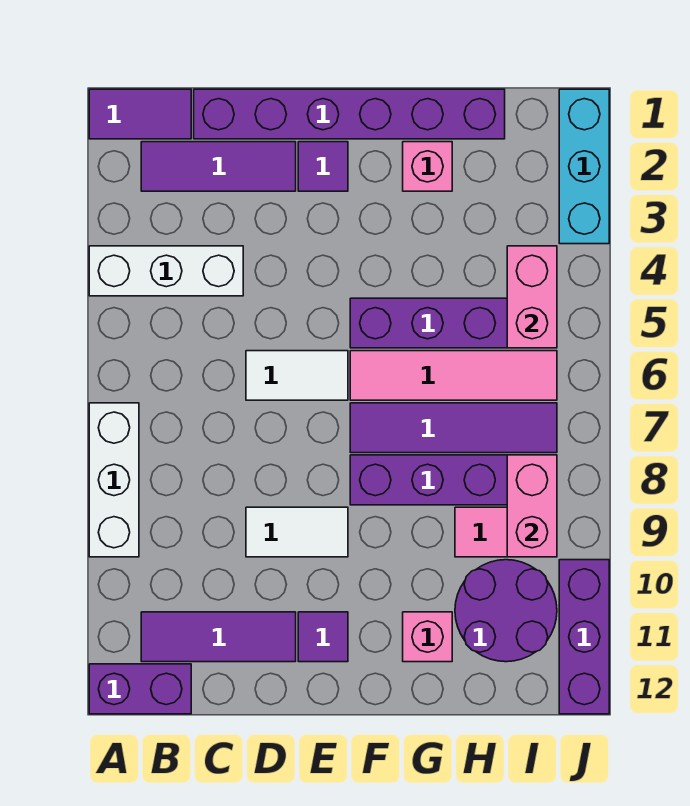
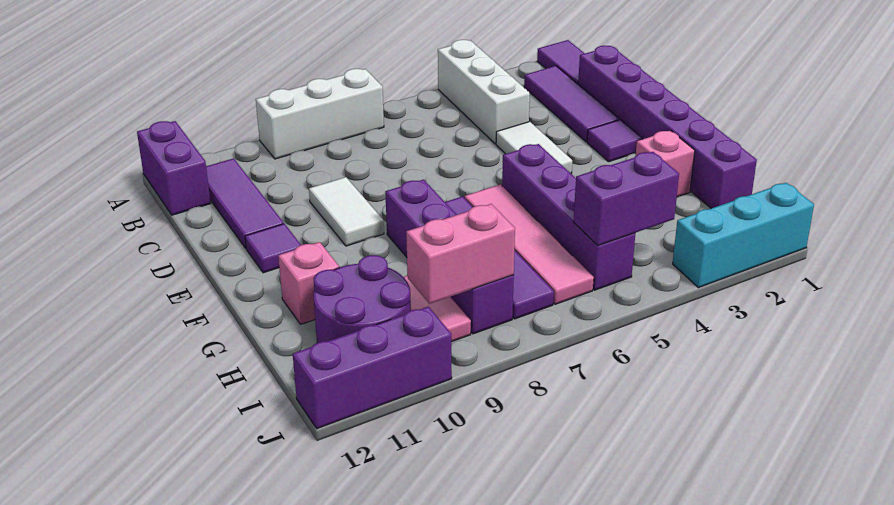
white 1x2 tile [246,351,348,400] -> white 1x2 tile moved to [496,122,572,174]
pink 1x2 brick [507,246,557,348] -> purple 1x2 brick [573,152,679,245]

